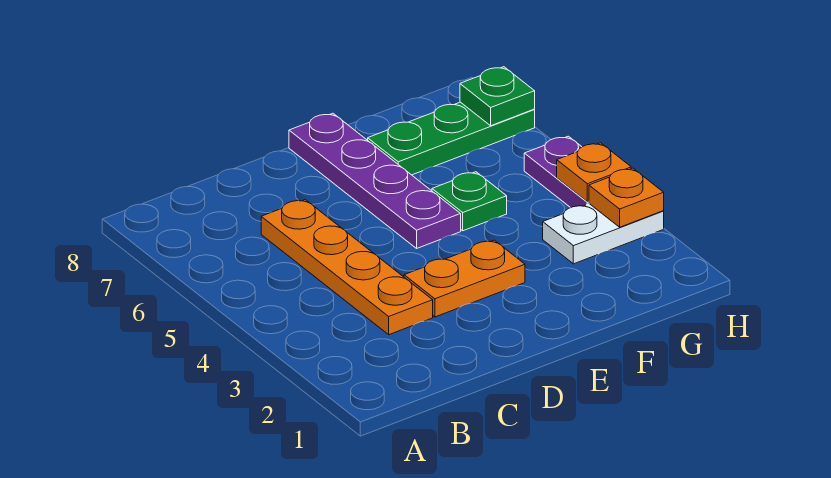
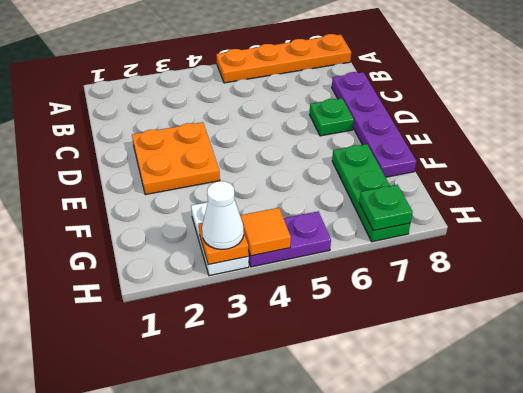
orange 1x4 plate [261,200,433,335] -> orange 1x4 plate moved to [216,34,351,83]
orange 1x2 plate [404,240,525,317] -> orange 2x2 plate [132,122,220,195]
purple 1x4 plate [289,113,461,248] -> purple 1x4 plate turned to [332,72,416,177]
green 1x1 plate [432,172,507,231] -> green 1x1 plate moved to [310,98,354,136]
none -> white 1x1 cone [202,181,244,250]
orange 1x1 plate [557,143,631,202] -> orange 1x1 tile [240,208,291,256]

